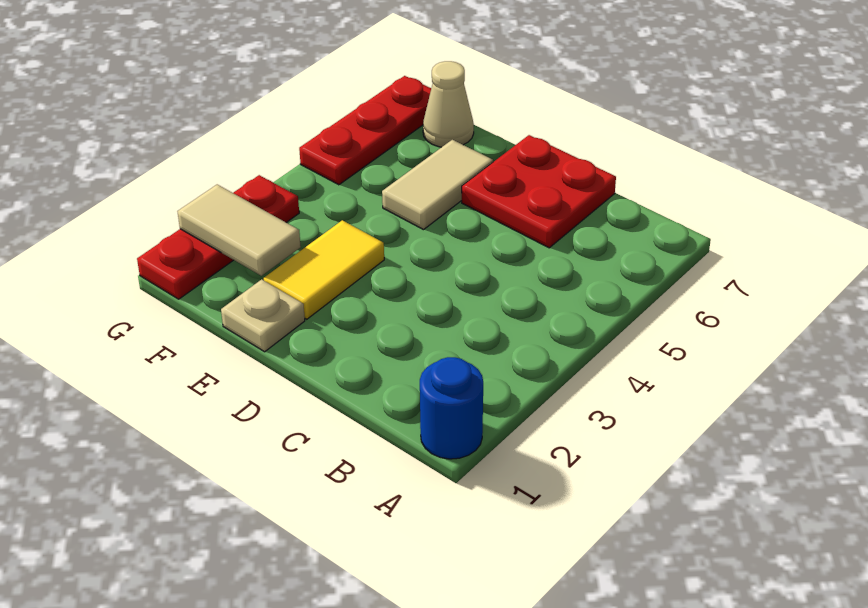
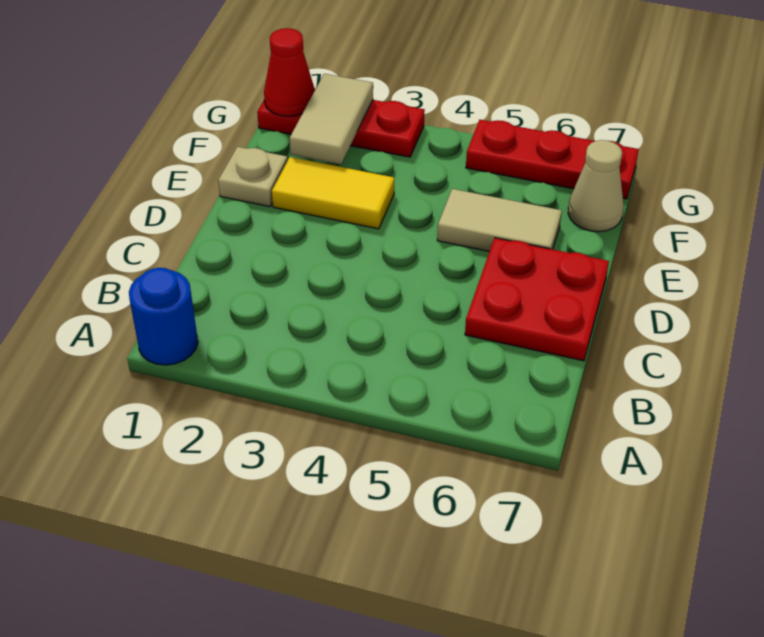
none -> red 1x1 cone [264,28,315,116]

